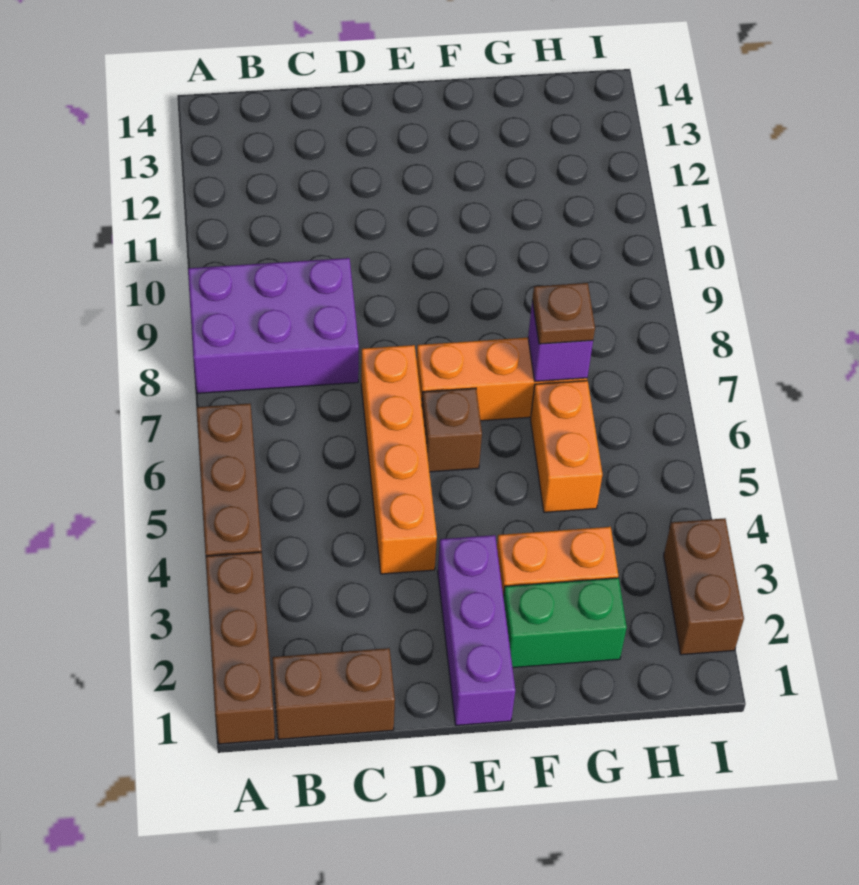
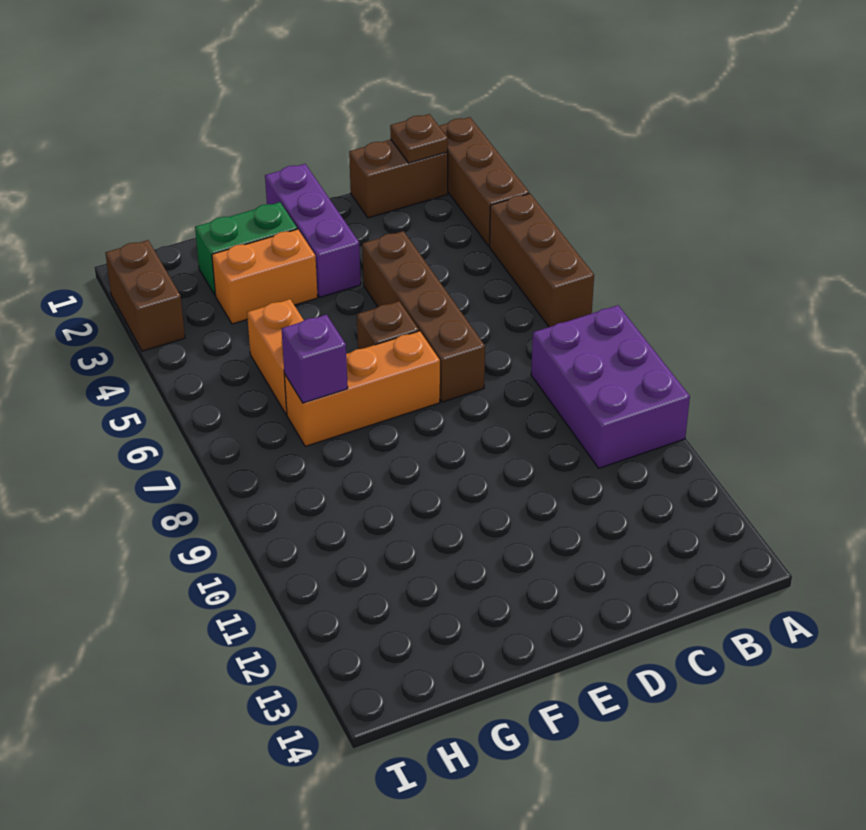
purple 2x3 brick [188,258,359,393] -> purple 2x3 brick turned to [531,305,690,468]
orange 1x4 brick [361,345,437,574] -> brown 1x4 brick [362,231,485,402]
brown 1x1 plate [532,283,595,344] -> brown 1x1 plate moved to [390,114,448,163]

